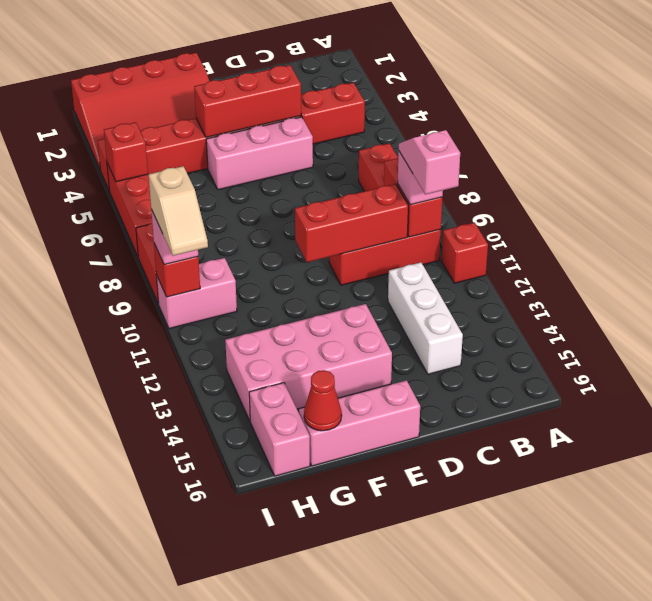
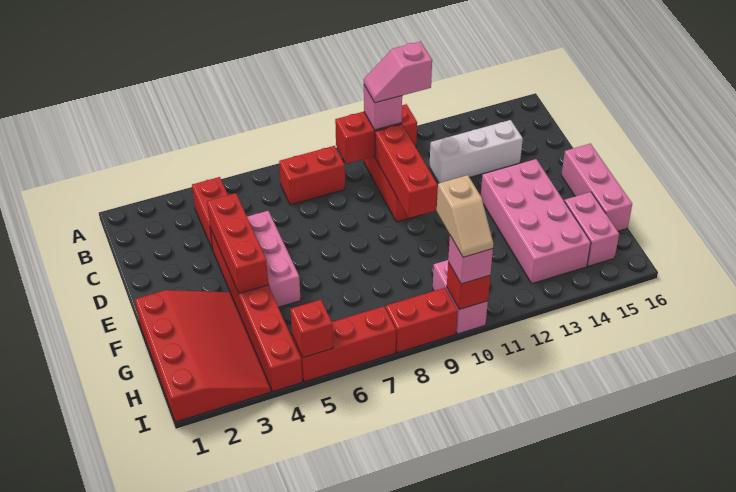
red 1x1 cone [304,370,342,431] -> none
pink 1x2 brick [249,383,310,476] -> pink 1x2 brick turned to [564,192,619,266]
tan 1x2 slope [149,166,208,256] -> tan 1x2 slope turned to [437,175,493,257]

